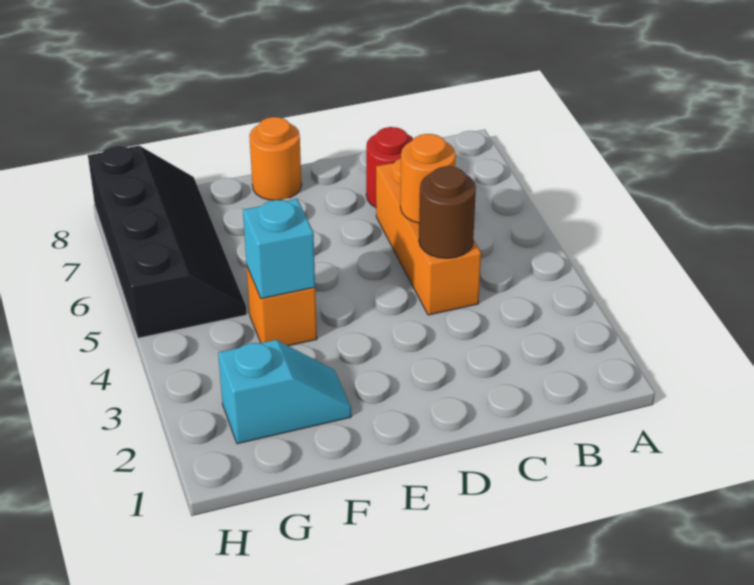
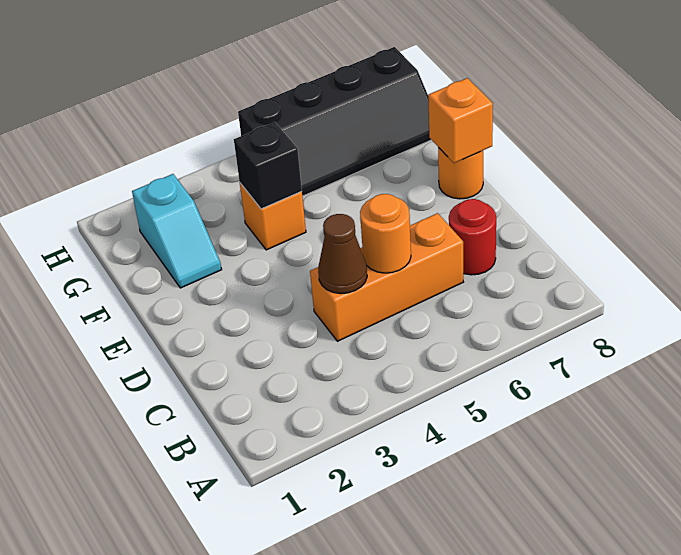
brown 1x1 round brick [419,166,476,258] -> brown 1x1 cone [318,214,367,294]
none -> orange 1x1 brick [428,78,493,163]
cyan 1x1 brick [243,199,315,299] -> black 1x1 brick [234,122,302,209]

